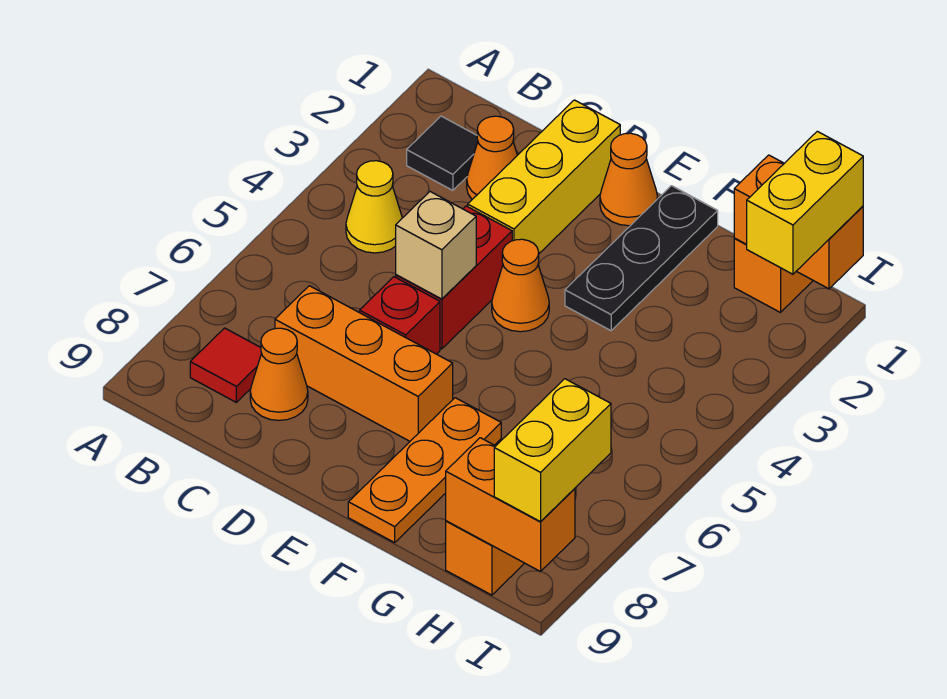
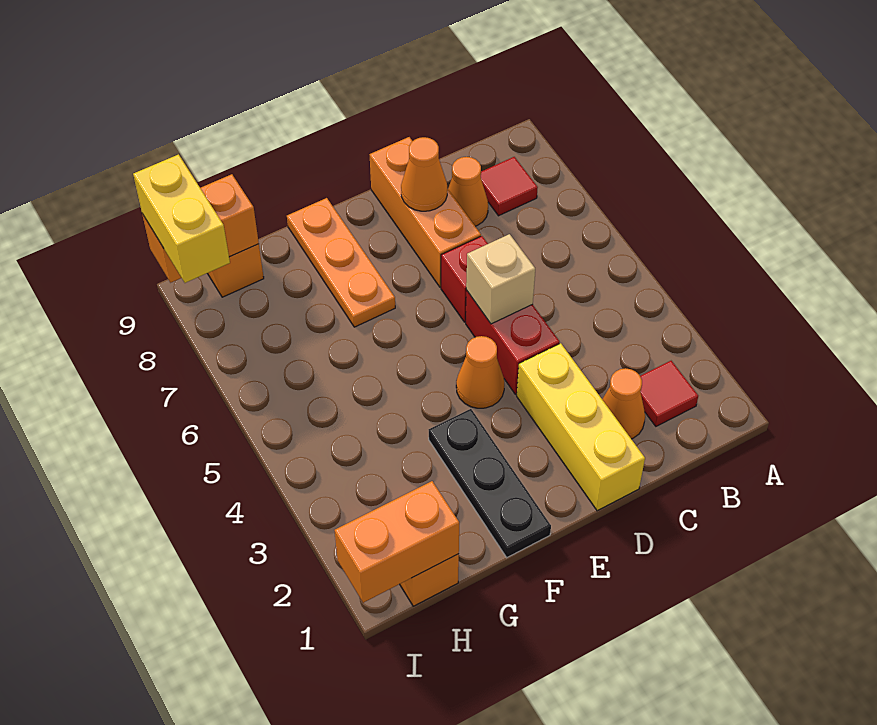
black 1x1 tile [407,116,478,190] -> red 1x1 tile [640,361,698,426]
yellow 1x1 cone [346,161,402,253] -> none
orange 1x3 brick [275,286,453,441] -> orange 1x3 brick turned to [370,137,481,287]
orange 1x1 cone [600,133,658,226] -> orange 1x1 cone moved to [401,137,447,211]
yellow 1x2 brick [747,131,863,274] -> none

